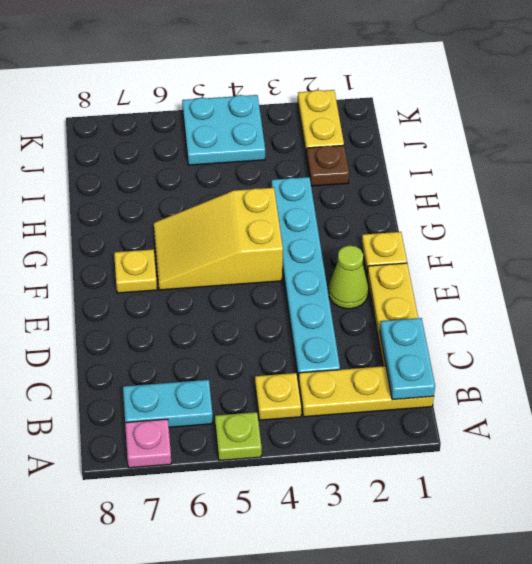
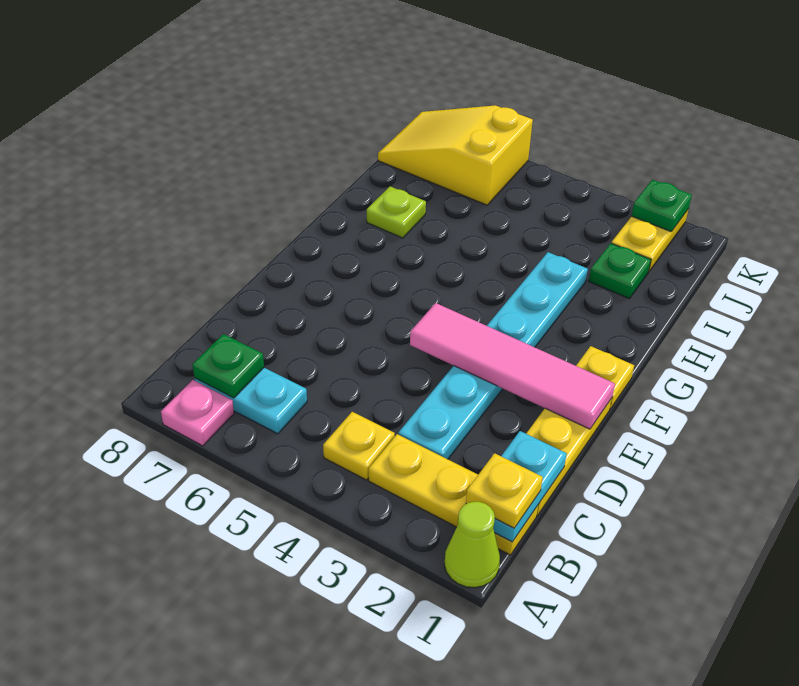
lime 1x1 plate [215,412,262,461] -> lime 1x1 plate moved to [367,187,426,238]
none -> green 1x1 plate [192,334,264,398]
none -> pink 1x4 tile [410,303,615,429]
lime 1x1 cone [328,245,368,309] -> lime 1x1 cone moved to [444,502,500,588]
yellow 2x3 slope [154,188,283,290] -> yellow 2x3 slope moved to [378,106,533,205]
yellow 1x1 plate [114,249,157,293] -> yellow 1x1 plate moved to [466,453,543,528]
brown 1x1 plate [307,145,349,186] -> green 1x1 plate [589,243,651,298]
cyan 2x2 plate [182,95,265,165] -> none
none -> green 1x1 plate [632,180,692,232]

